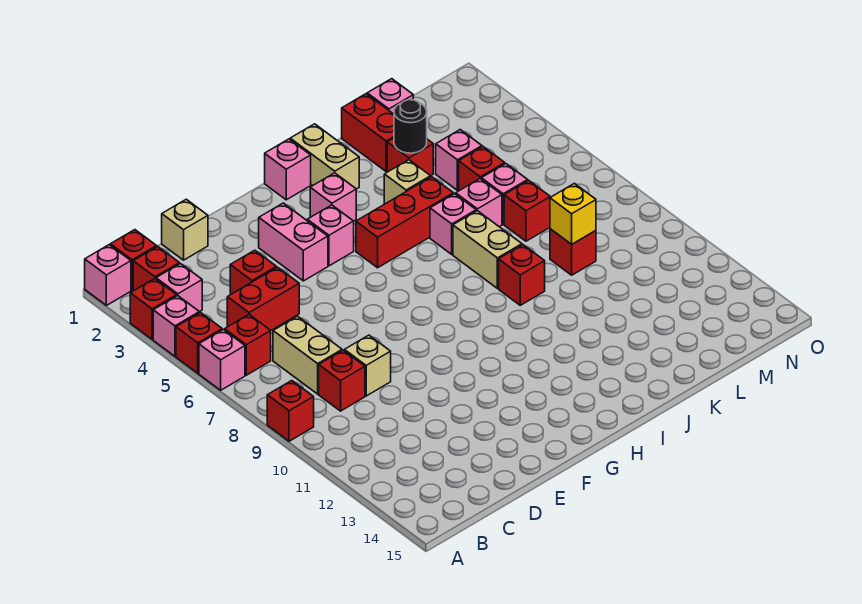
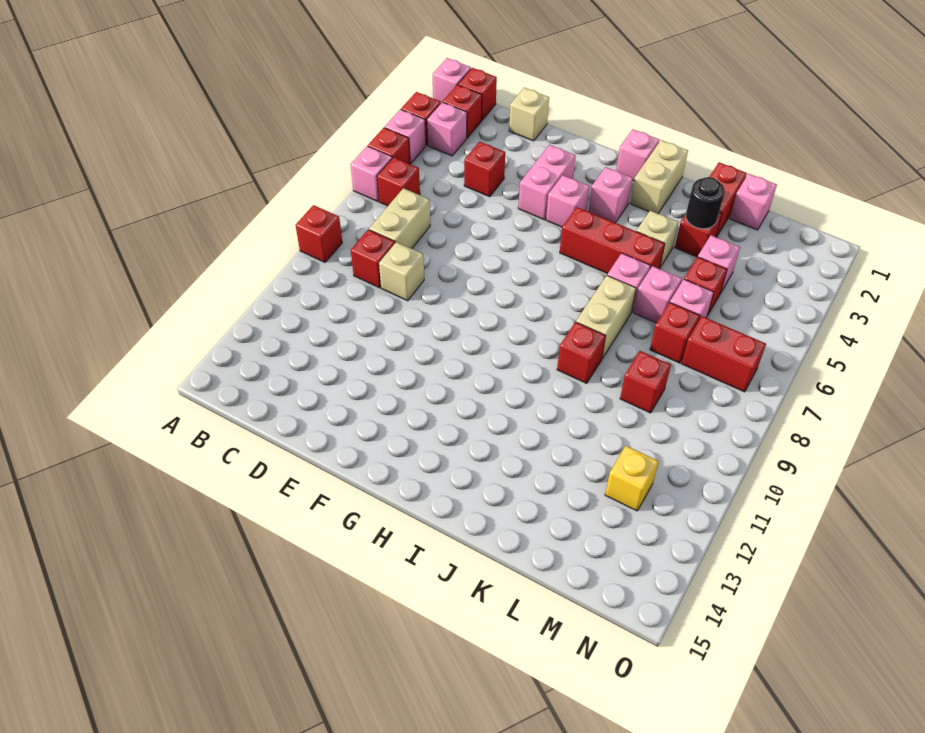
red 1x2 brick [227,267,299,330] -> red 1x2 brick moved to [682,316,766,392]
yellow 1x1 brick [550,183,596,244] -> yellow 1x1 brick moved to [605,446,659,511]

